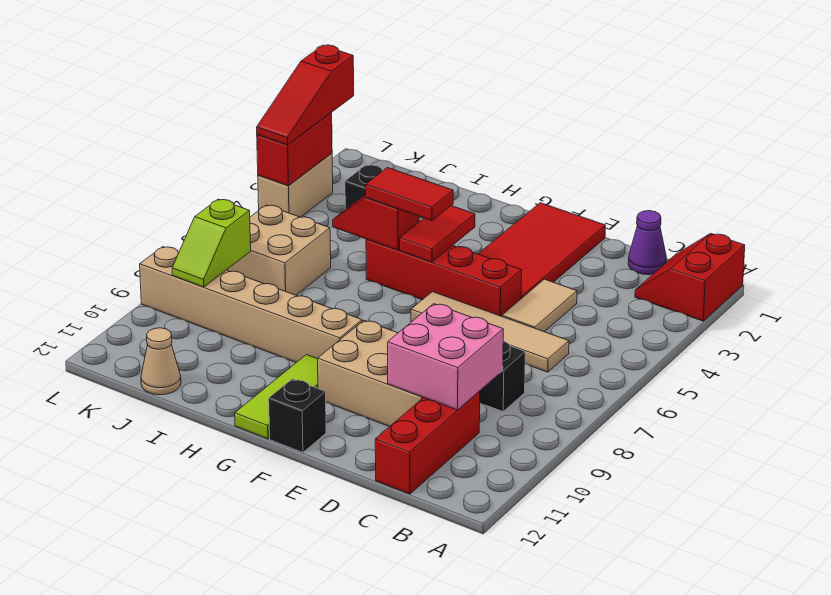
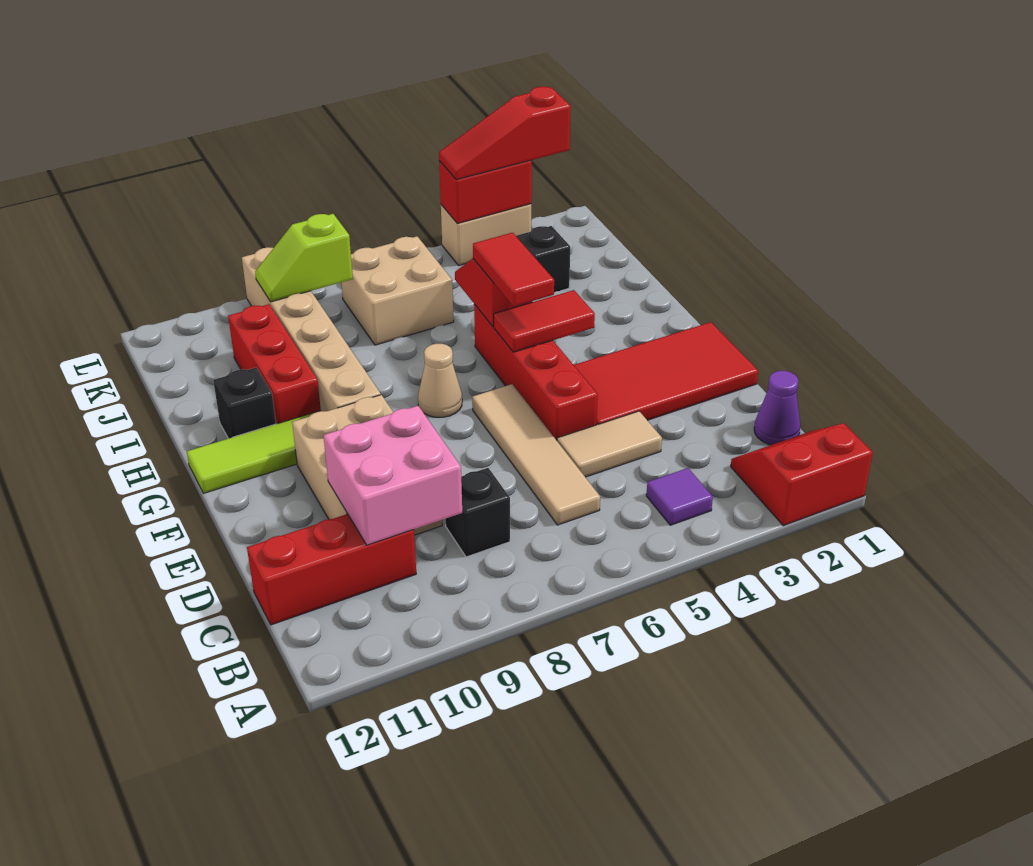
none -> purple 1x1 tile [646,468,713,525]
black 1x1 brick [269,379,326,452] -> black 1x1 brick moved to [213,367,276,439]
none -> red 1x3 brick [228,304,321,424]
tan 1x1 cone [141,328,181,395] -> tan 1x1 cone moved to [418,344,462,417]

